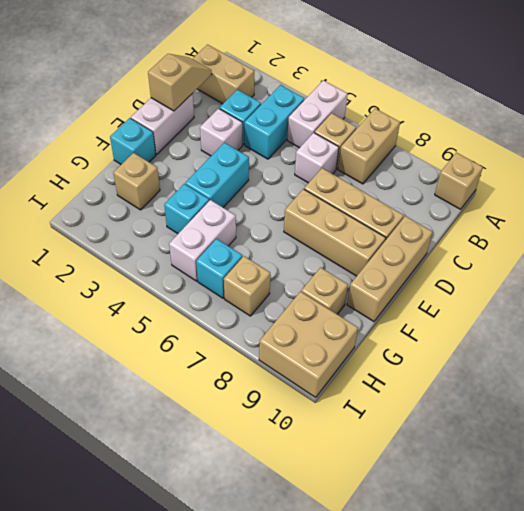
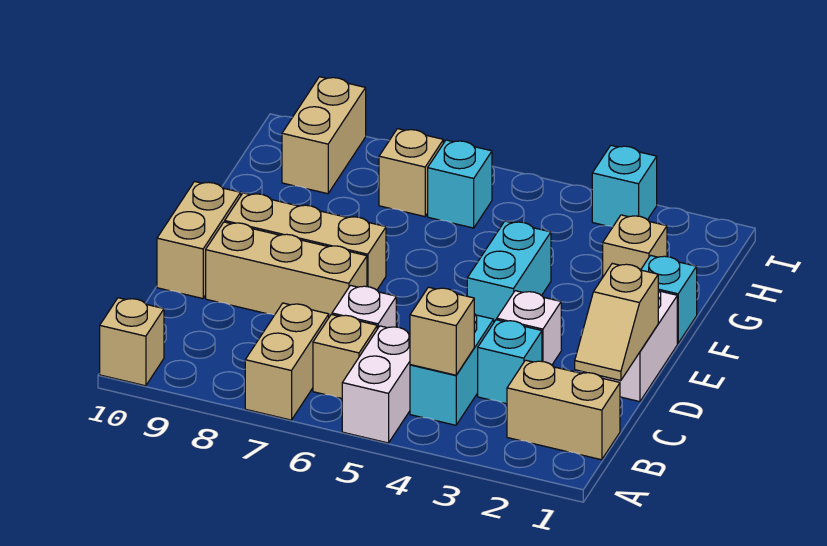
tan 1x3 brick [347,216,433,321] -> tan 1x2 brick [157,182,241,299]
cyan 1x1 brick [164,184,209,234] -> cyan 1x1 brick moved to [592,145,657,227]
white 1x2 brick [169,200,236,281] -> none
tan 1x1 brick [301,268,348,314] -> tan 1x1 brick moved to [410,287,474,375]
tan 2x2 brick [259,292,358,397] -> tan 1x2 brick [282,77,366,194]

